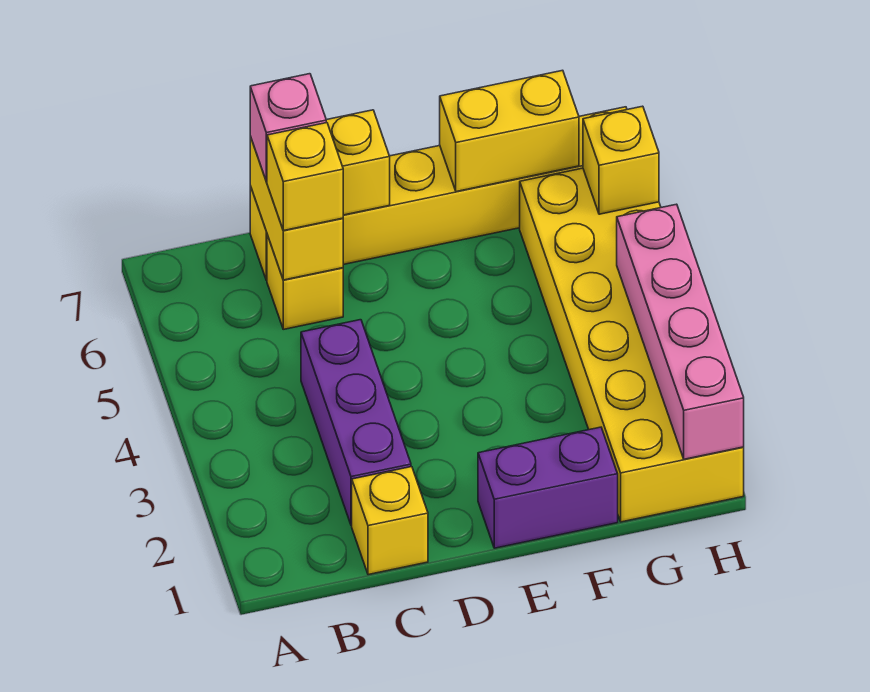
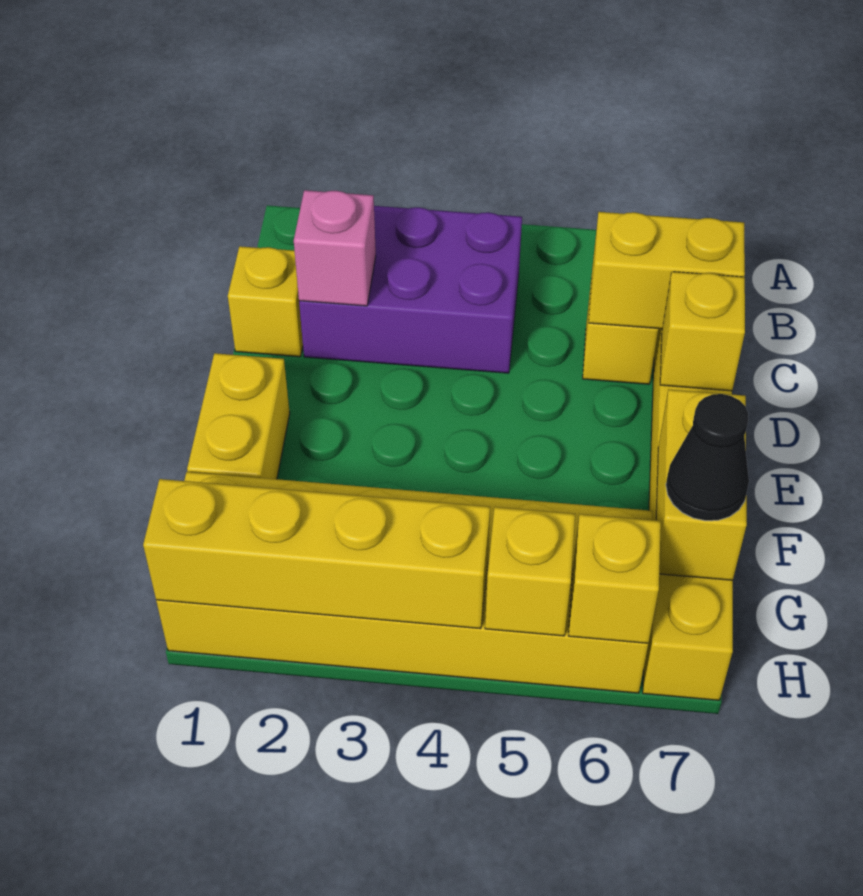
purple 1x3 brick [301,320,411,526] -> purple 2x3 brick [299,206,522,373]
yellow 1x1 brick [267,123,343,231] -> yellow 1x1 brick moved to [485,507,575,636]
pink 1x1 brick [250,74,326,182] -> pink 1x1 brick moved to [294,190,376,306]
purple 1x2 brick [478,427,618,548] -> yellow 1x2 brick [187,353,290,479]
none -> black 1x1 cone [666,394,749,521]
pink 1x4 brick [617,204,744,459] -> yellow 1x4 brick [143,479,490,629]

